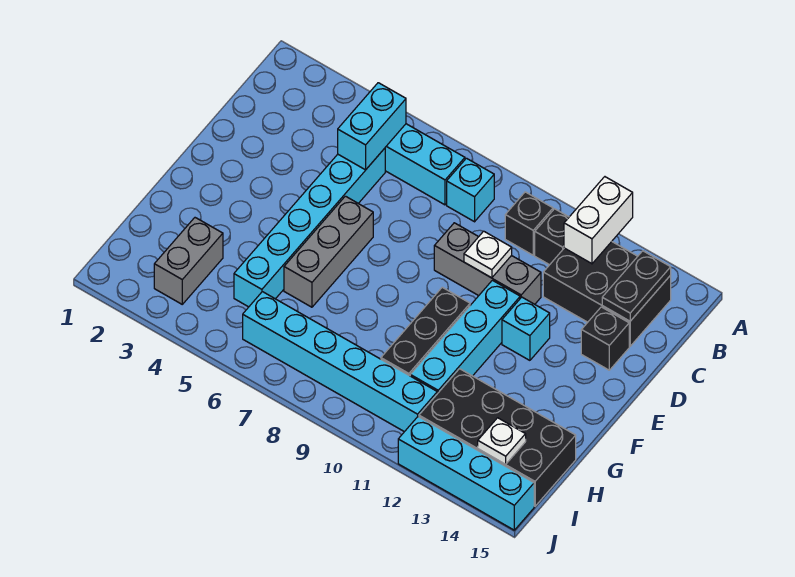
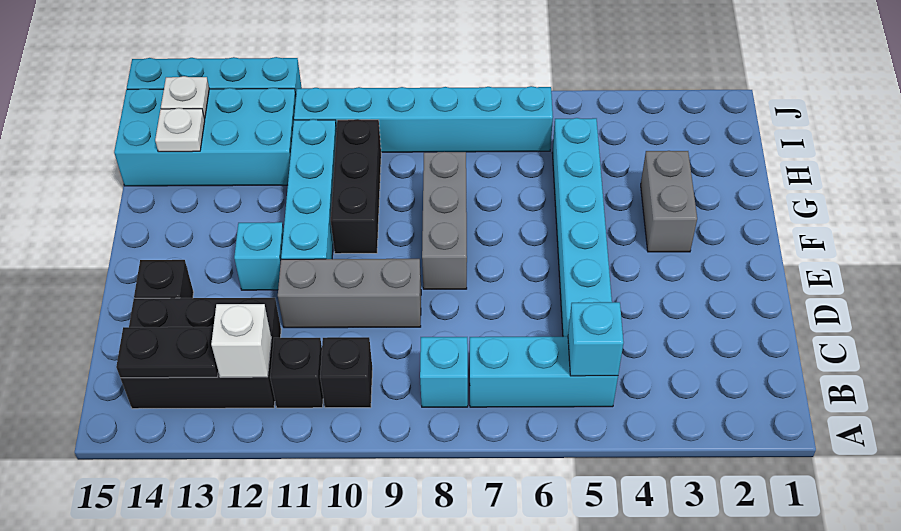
white 1x2 brick [564,177,633,264] -> white 1x1 brick [211,304,271,377]
cyan 1x2 brick [338,83,406,170] -> cyan 1x1 brick [568,302,624,376]
black 1x2 plate [602,251,671,321] -> black 1x2 plate turned to [116,327,218,378]
white 1x1 plate [464,231,512,278] -> white 1x1 plate moved to [155,108,205,152]
grey 1x3 brick [284,196,373,307] -> grey 1x3 brick moved to [422,152,467,289]
grey 1x2 brick [154,218,223,304] -> grey 1x2 brick moved to [641,151,697,252]
black 2x4 brick [419,369,576,506] -> cyan 2x4 brick [114,88,296,186]

